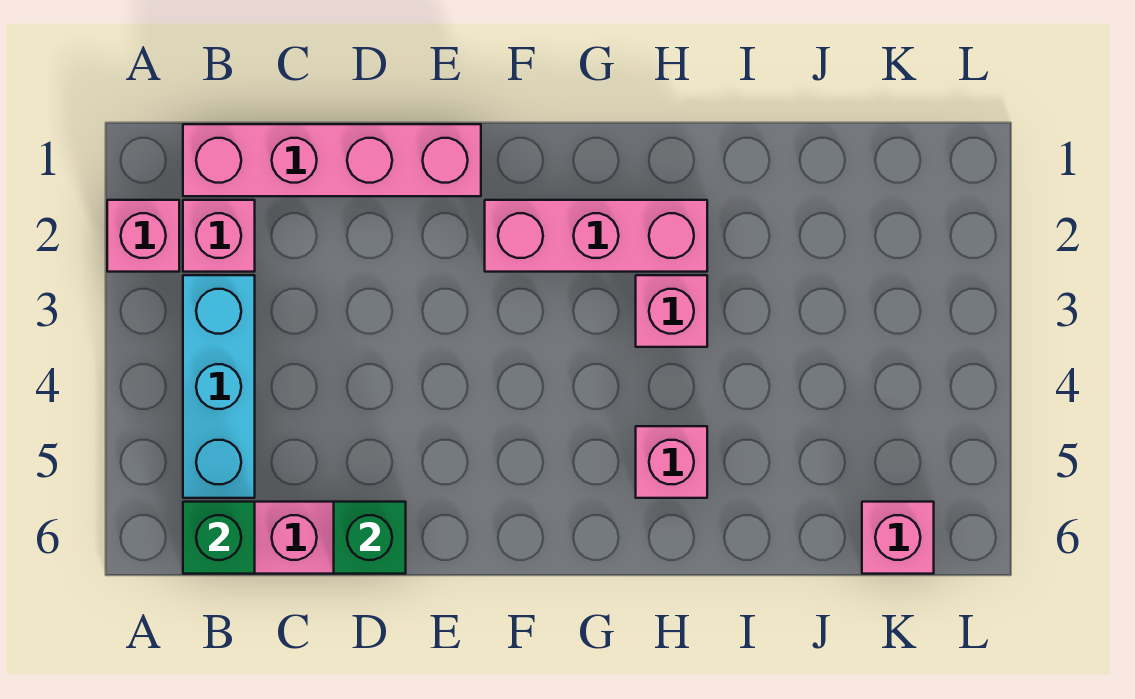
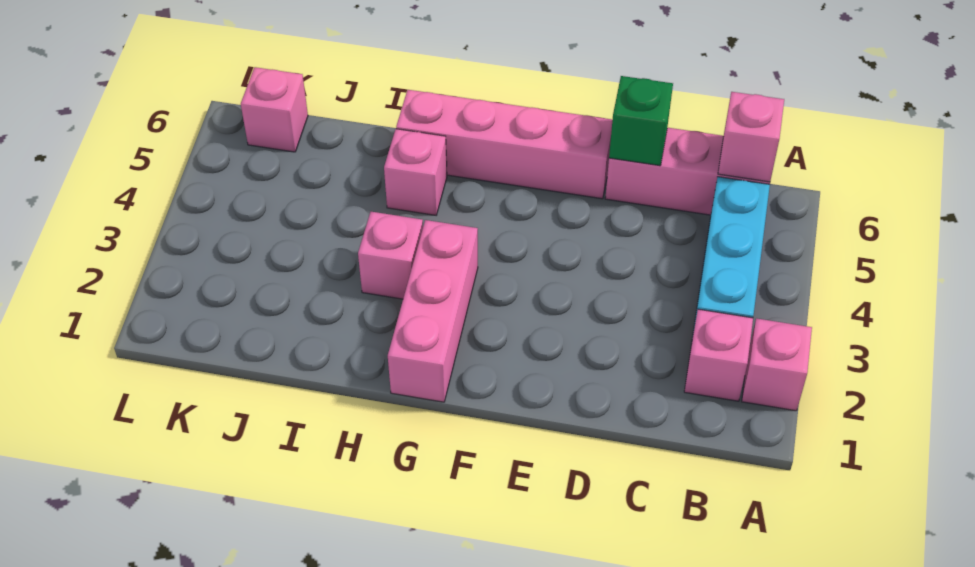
pink 1x4 brick [183,124,481,196] -> pink 1x4 brick moved to [396,90,612,199]
green 1x1 brick [183,502,255,574] -> pink 1x1 brick [718,92,784,182]
pink 1x3 brick [485,200,707,272] -> pink 1x3 brick turned to [388,220,478,402]

